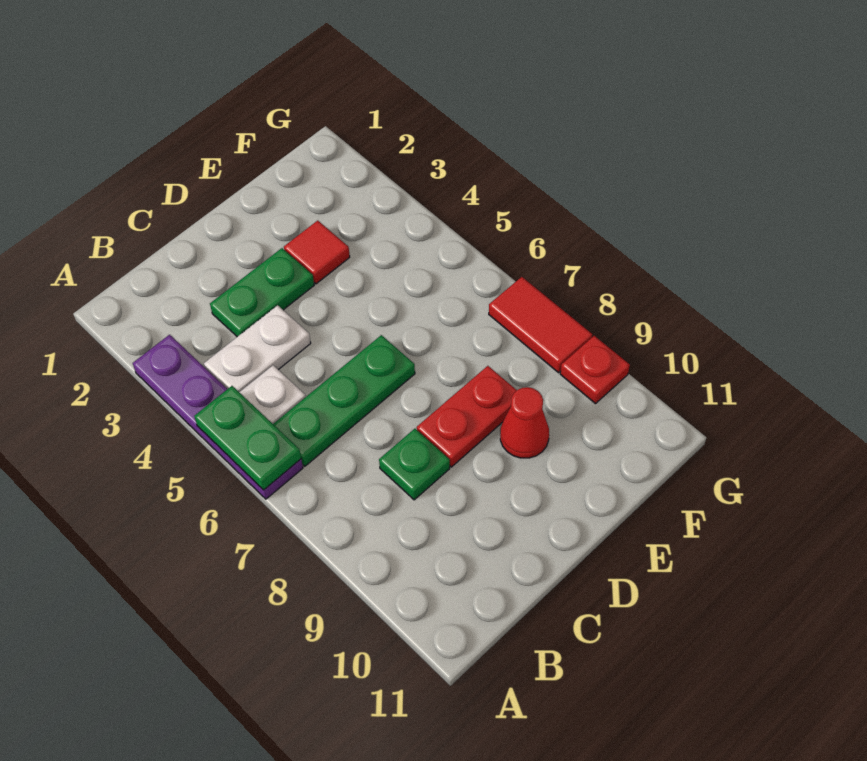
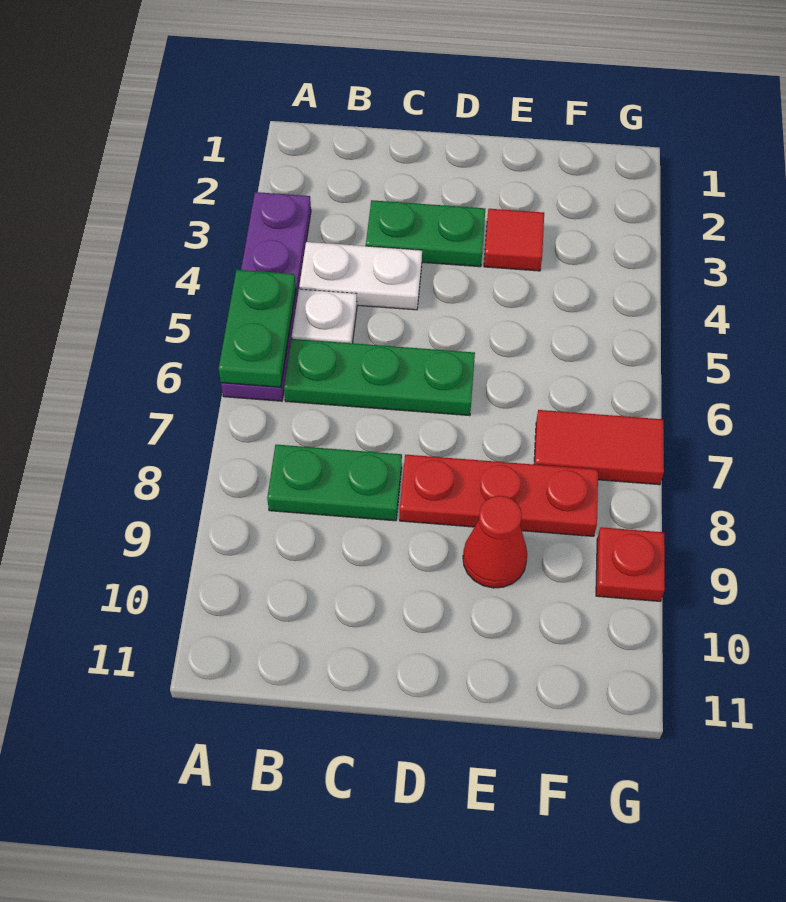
green 1x1 plate [379,429,450,500] -> green 1x2 plate [267,445,402,521]
red 1x2 plate [417,366,517,467] -> red 1x3 plate [400,455,598,536]
red 1x2 tile [489,277,592,373] -> red 1x2 tile turned to [534,410,664,485]

